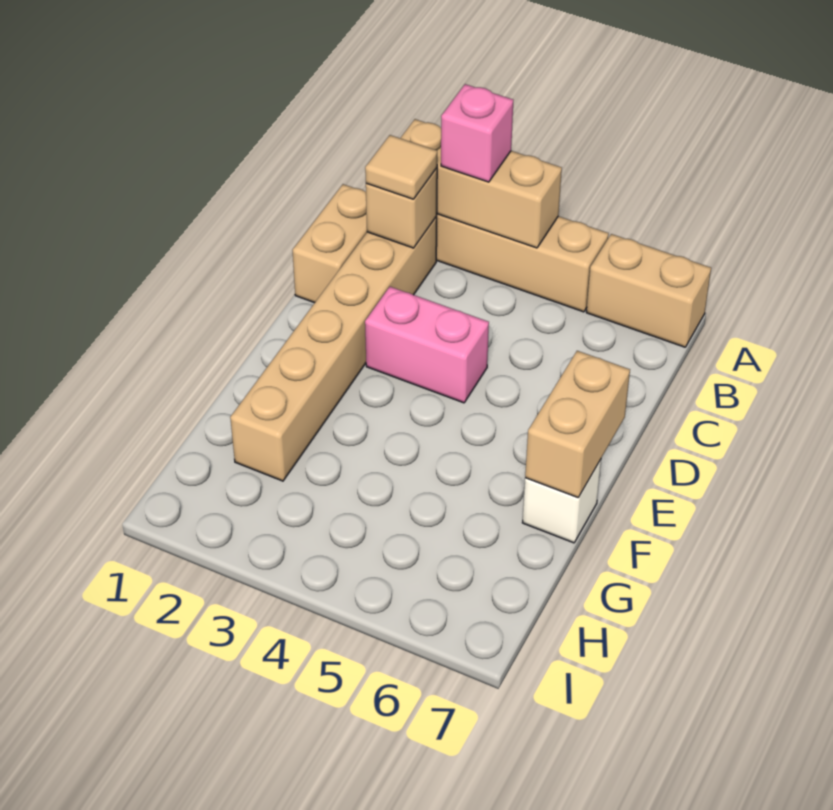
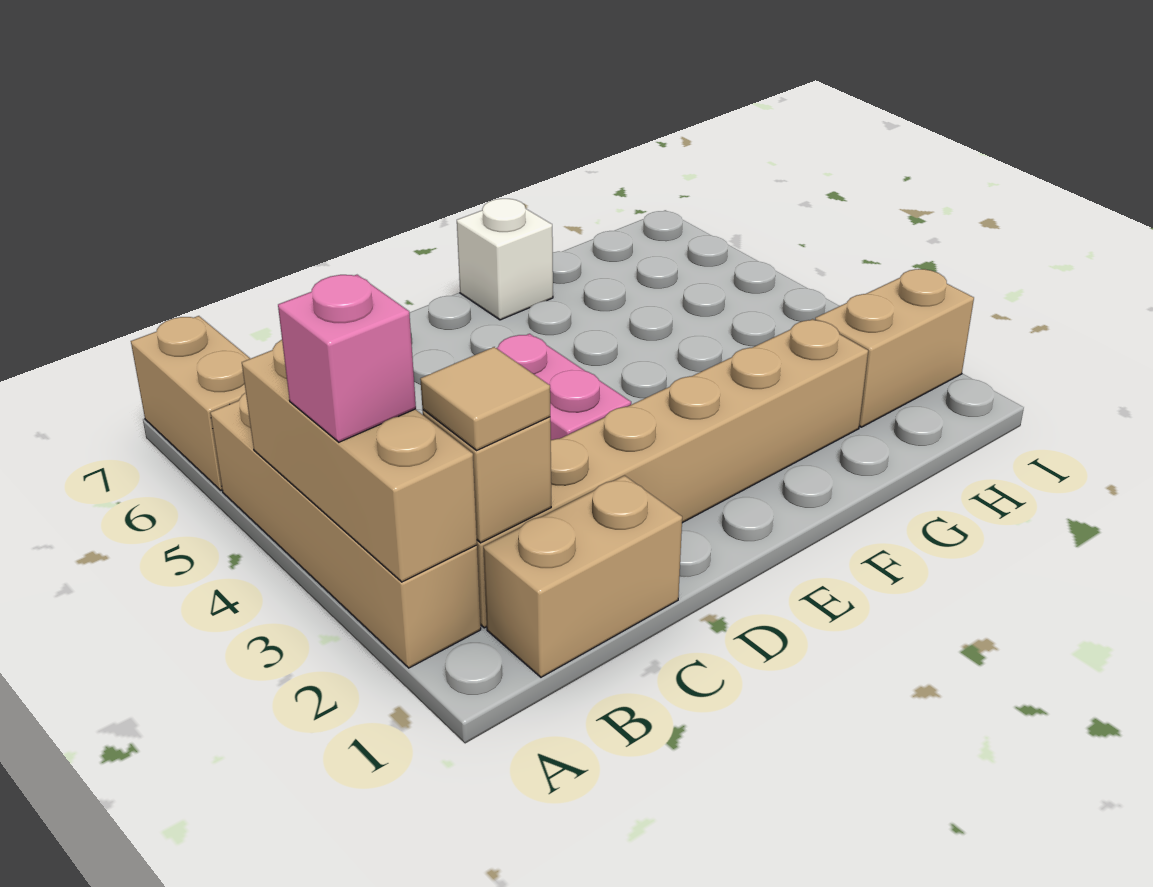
tan 1x2 brick [525,351,630,497] -> tan 1x2 brick moved to [815,269,974,427]

